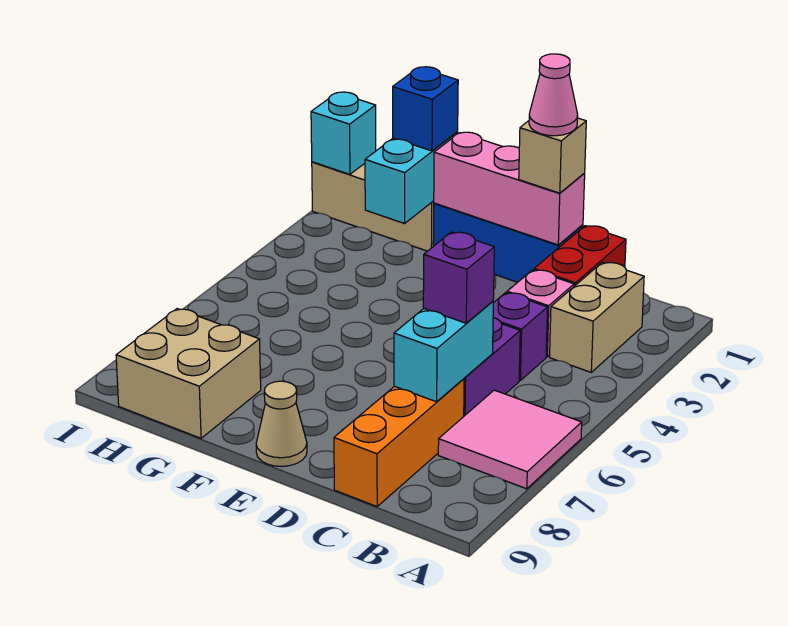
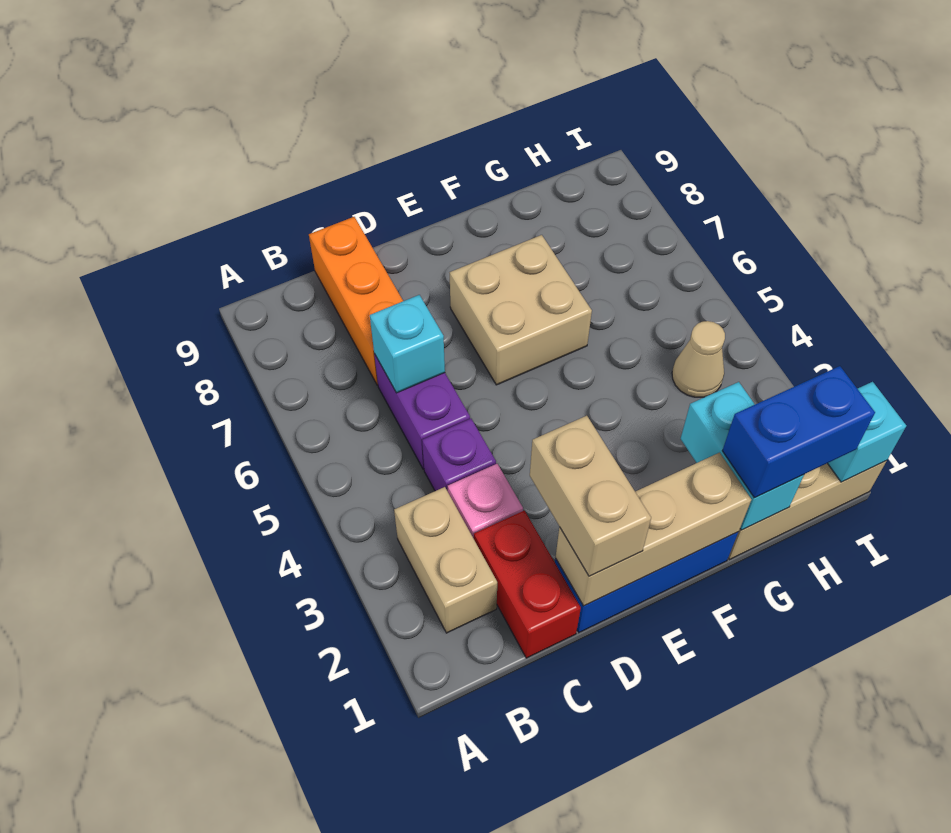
pink 2x2 tile [438,390,582,489] -> none
cyan 1x2 brick [394,301,493,402] -> cyan 1x1 brick [370,295,445,393]
purple 1x1 brick [423,232,494,323] -> none
pink 1x3 brick [434,132,585,245] -> tan 1x3 brick [556,453,751,606]
tan 1x1 brick [519,118,586,193] -> tan 1x2 brick [530,416,651,576]
pink 1x1 cone [529,54,578,136] -> none
tan 1x1 cone [256,381,307,466] -> tan 1x1 cone moved to [672,321,725,397]
blue 1x1 brick [393,67,458,151] -> blue 1x2 brick [722,366,875,498]
tan 2x2 brick [116,309,261,438] -> tan 2x2 brick moved to [450,235,592,385]

